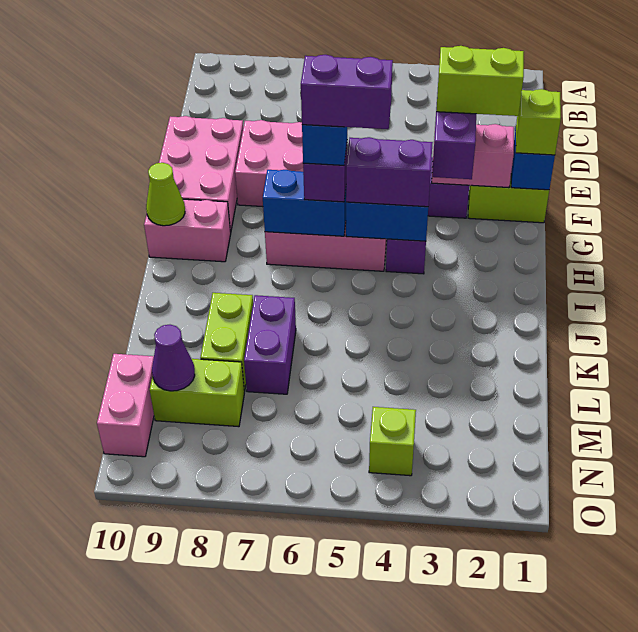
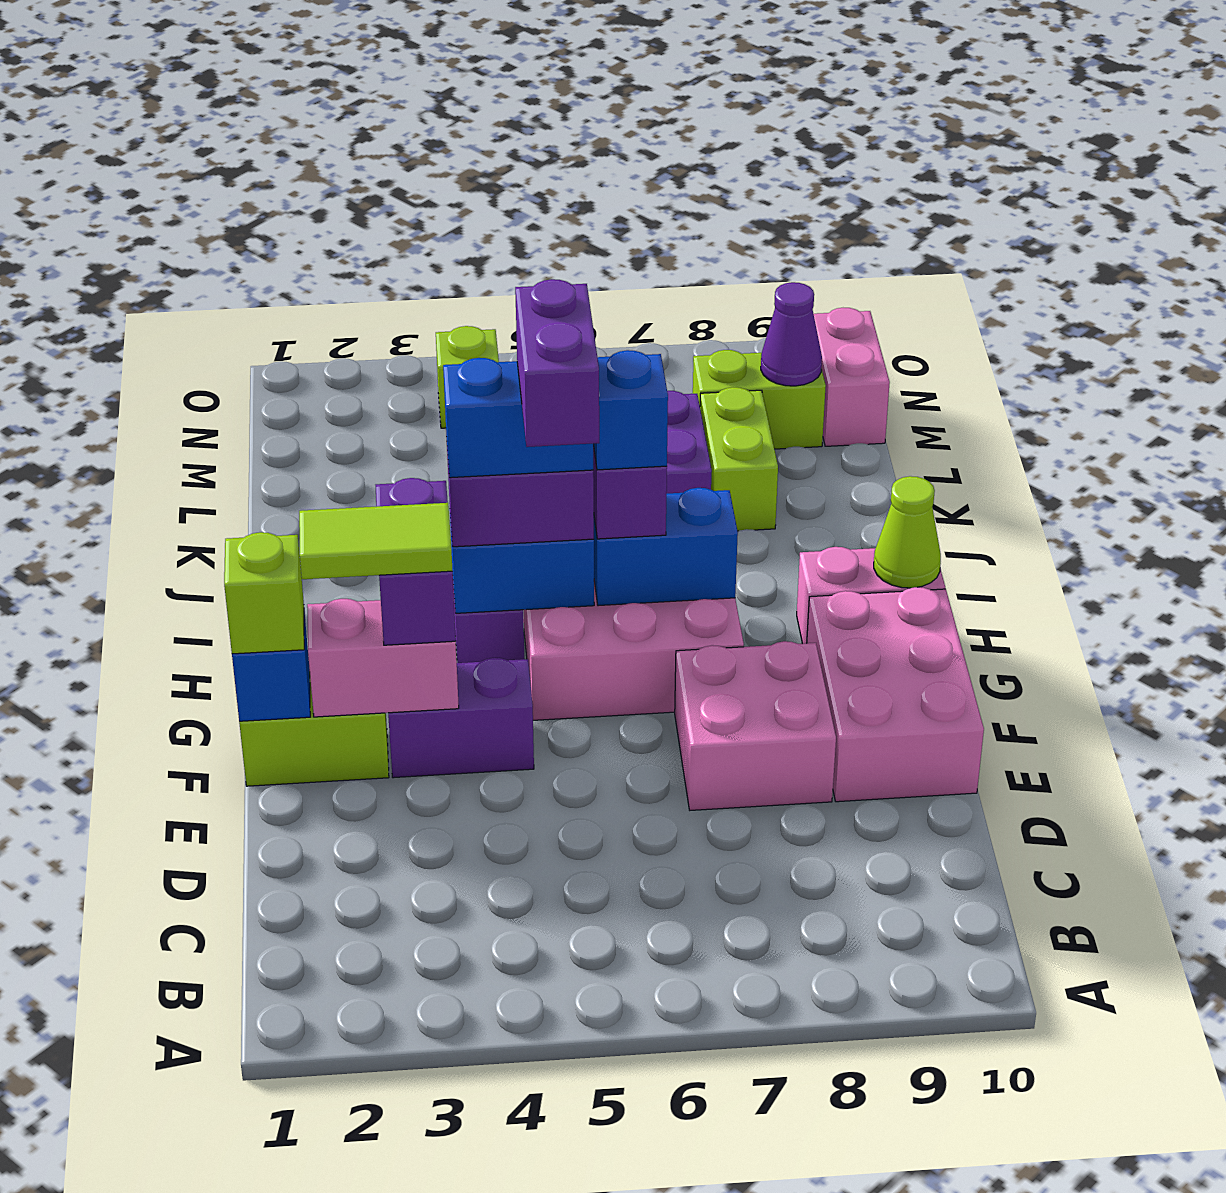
lime 1x2 brick [436,46,524,116] -> lime 1x2 tile [299,503,452,579]
none -> blue 1x2 brick [443,358,593,478]
purple 1x2 brick [301,55,393,129] -> purple 1x2 brick turned to [515,279,599,447]

